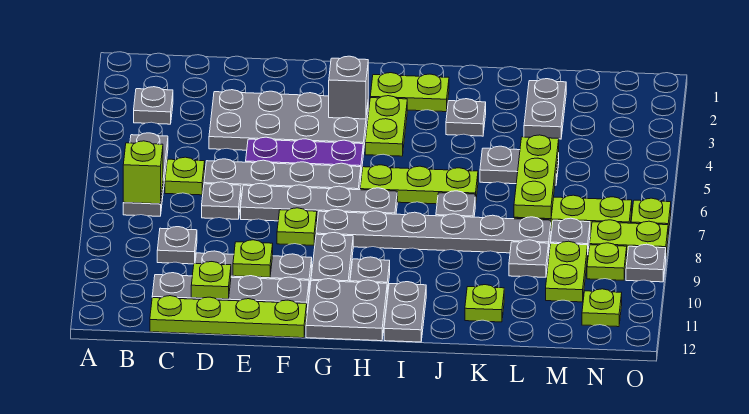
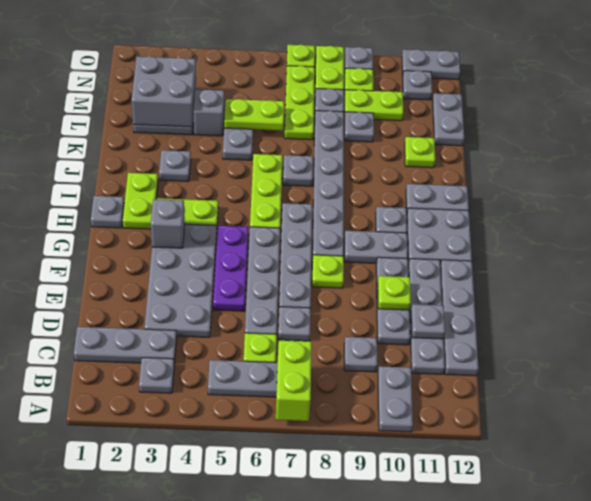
none -> grey 1x2 plate [378,366,413,432]
lime 1x1 brick [123,141,163,204] -> lime 1x2 brick [276,340,312,421]
none -> grey 1x3 plate [74,327,177,363]
lime 1x4 plate [150,296,307,338] -> grey 1x4 plate [440,260,479,376]
lime 1x1 plate [191,262,231,299] -> grey 1x1 plate [411,304,445,339]
none -> grey 1x1 plate [91,196,124,228]
none -> grey 2x2 brick [132,56,196,127]
none -> grey 1x1 brick [193,89,224,136]
lime 1x3 plate [514,135,559,219] -> lime 1x2 plate [224,99,284,131]
none -> grey 1x2 plate [432,93,464,146]
lime 1x1 plate [582,289,622,327] -> grey 1x1 plate [403,71,432,100]
none -> grey 1x2 plate [402,49,460,80]

